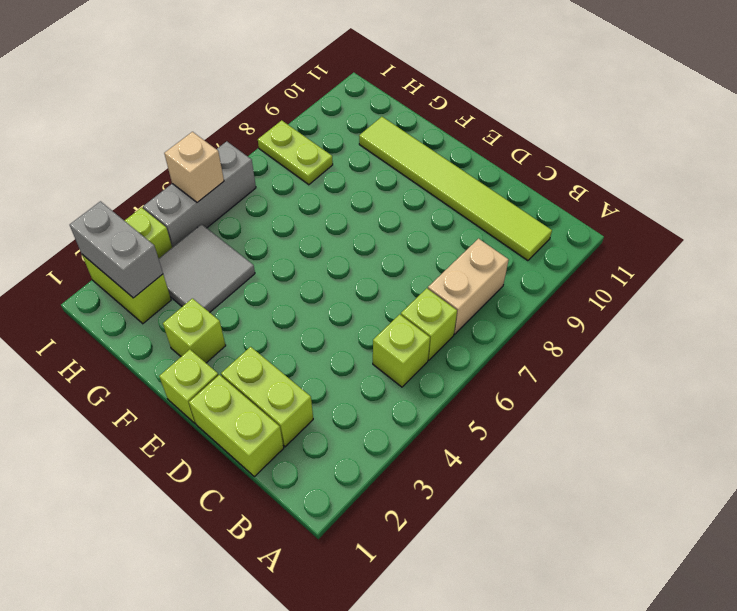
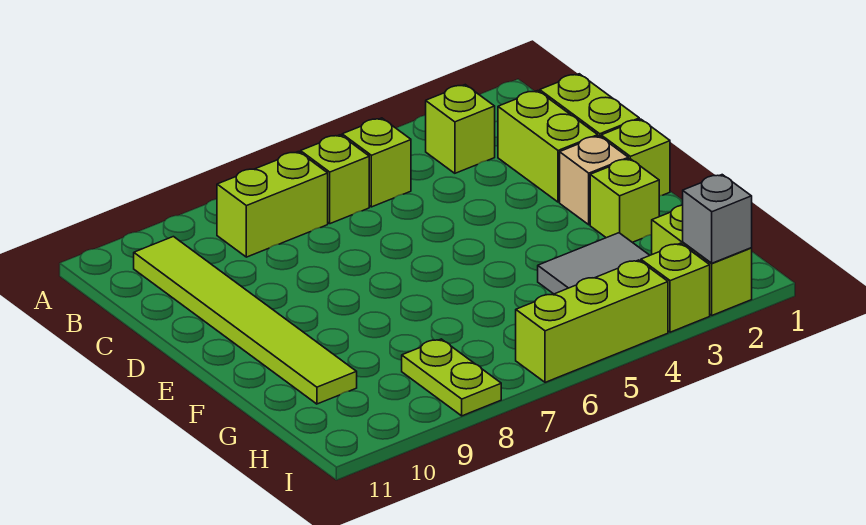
none -> lime 1x1 brick [426,85,495,173]
tan 1x2 brick [428,239,509,334] -> lime 1x2 brick [217,152,328,257]
grey 1x2 brick [70,201,163,298] -> grey 1x1 brick [683,175,752,263]
grey 1x3 brick [143,141,256,247] -> lime 1x3 brick [516,260,668,382]
tan 1x1 brick [164,132,224,202] -> tan 1x1 brick moved to [560,136,628,225]

